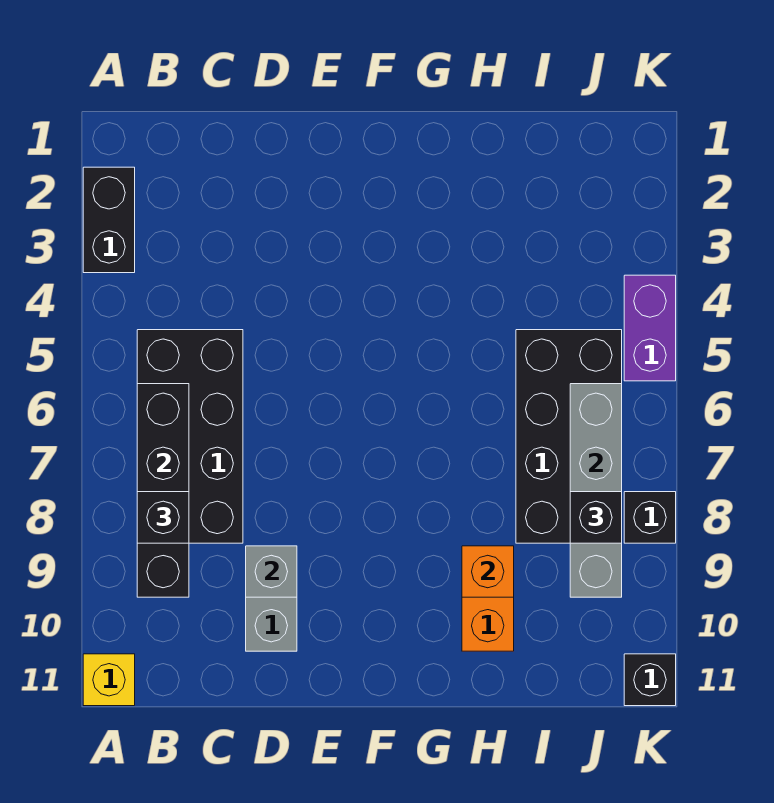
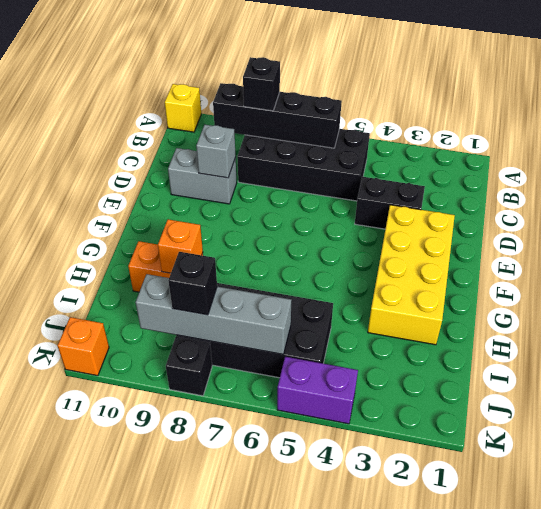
black 1x2 brick [83,167,135,273] -> black 1x2 brick moved to [355,177,425,229]
none -> yellow 2x4 brick [368,205,455,345]
black 1x1 brick [624,654,676,706] -> orange 1x1 brick [58,317,109,376]

